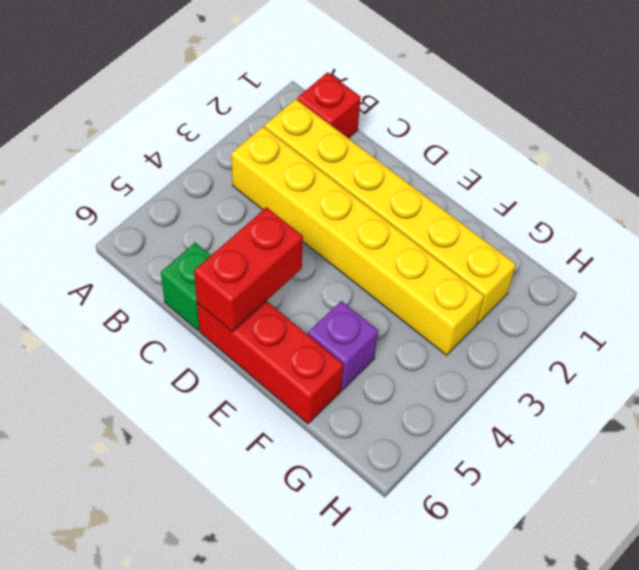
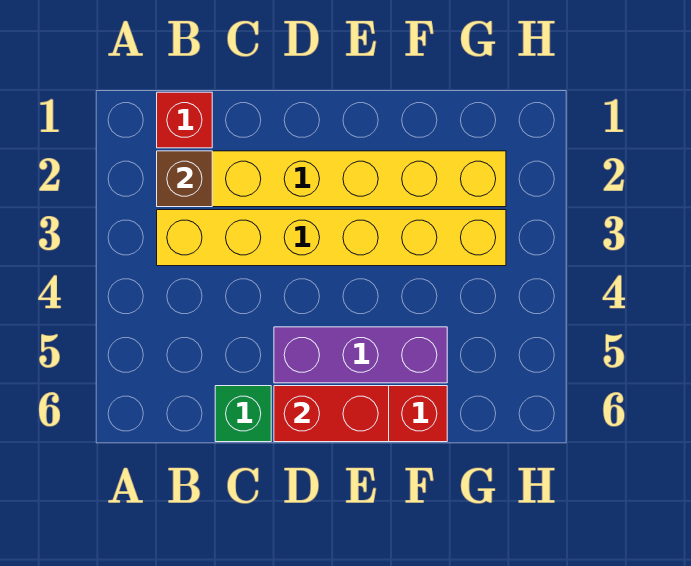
none -> brown 1x1 brick [157,151,212,207]
red 1x2 brick [194,207,303,332] -> red 1x2 brick turned to [274,386,389,442]
purple 1x1 brick [308,301,378,390] -> purple 1x3 brick [274,327,447,383]

